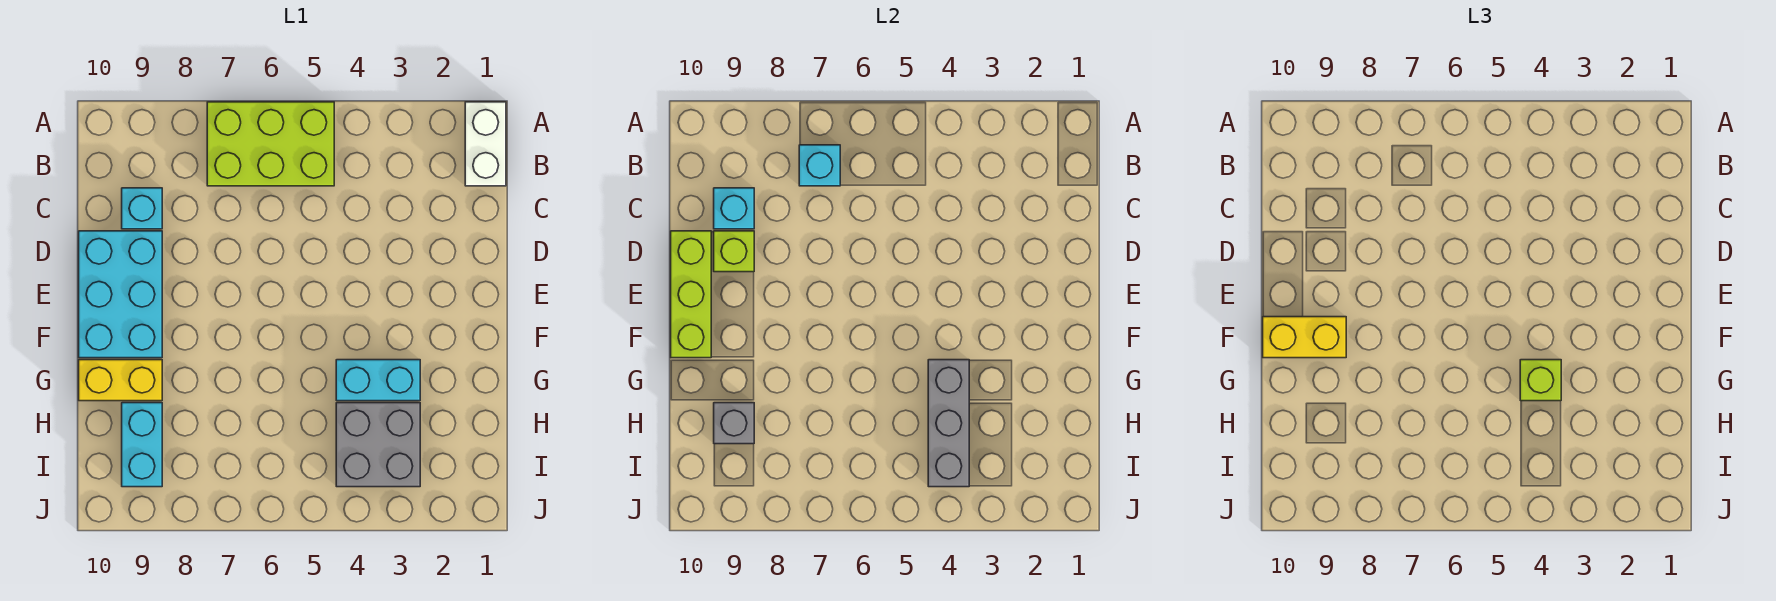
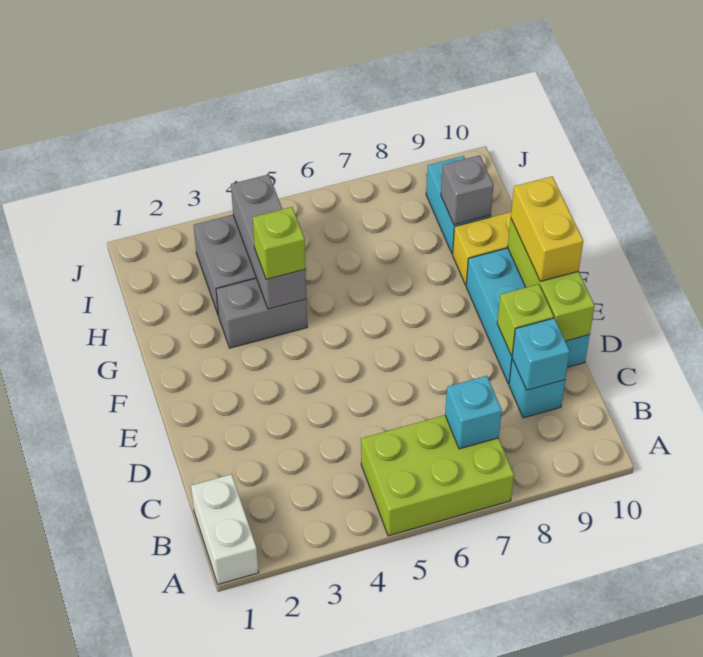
yellow 1x2 brick [1263,317,1346,358] -> yellow 1x2 brick turned to [511,176,583,281]
cyan 1x2 brick [336,360,420,401] -> grey 1x2 brick [216,278,307,348]

